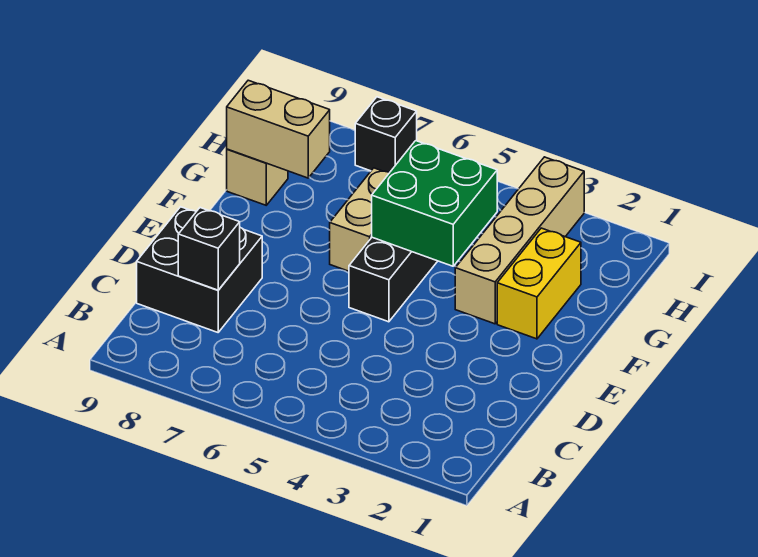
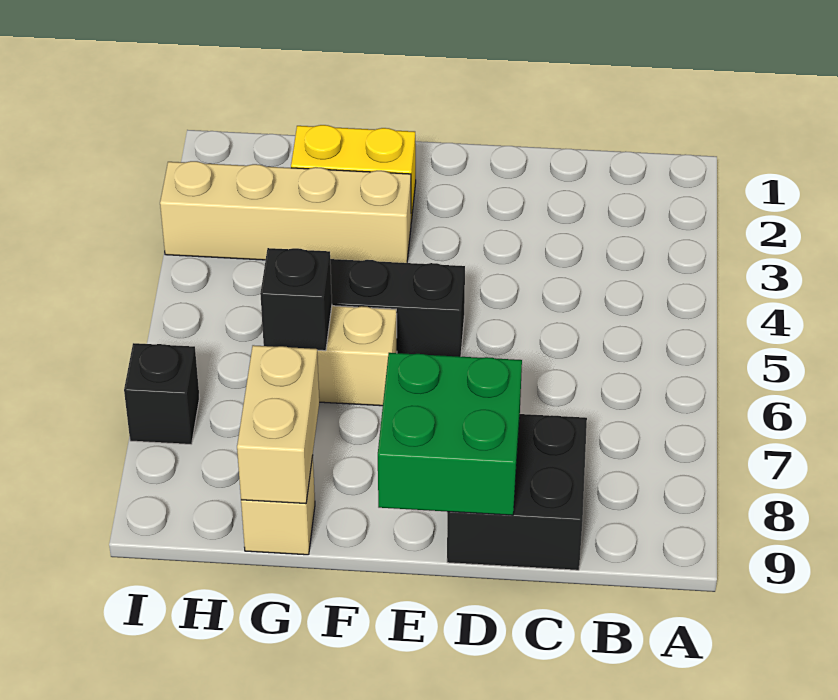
black 1x1 brick [178,208,240,290] -> black 1x1 brick moved to [260,248,332,351]
green 2x2 brick [372,141,497,266] -> green 2x2 brick moved to [378,353,522,515]

